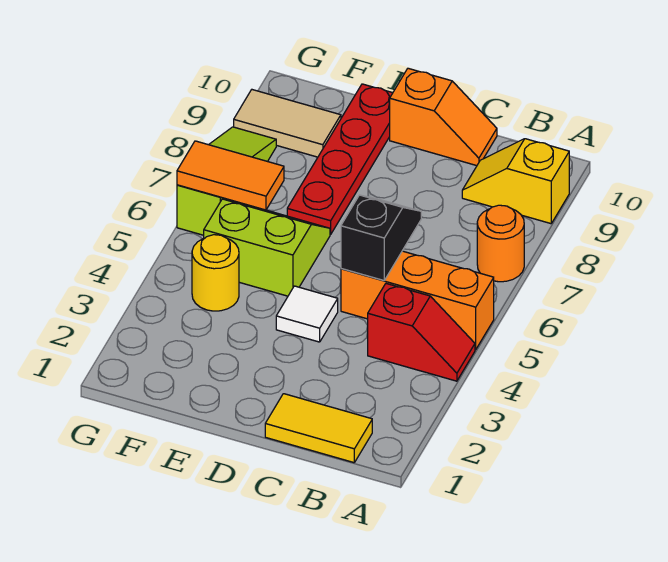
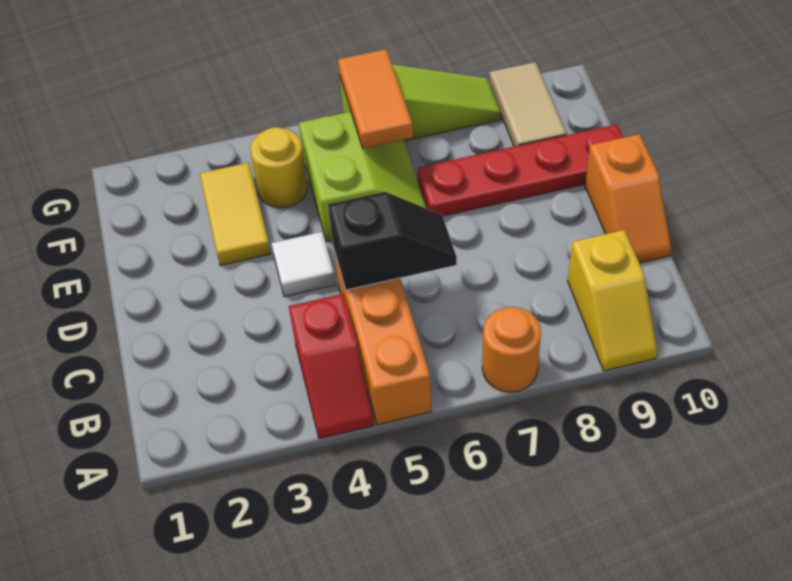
yellow 1x2 slope [462,139,569,224] -> yellow 1x2 slope turned to [568,230,658,371]
yellow 1x2 tile [265,394,372,463] -> yellow 1x2 tile moved to [200,163,271,265]

